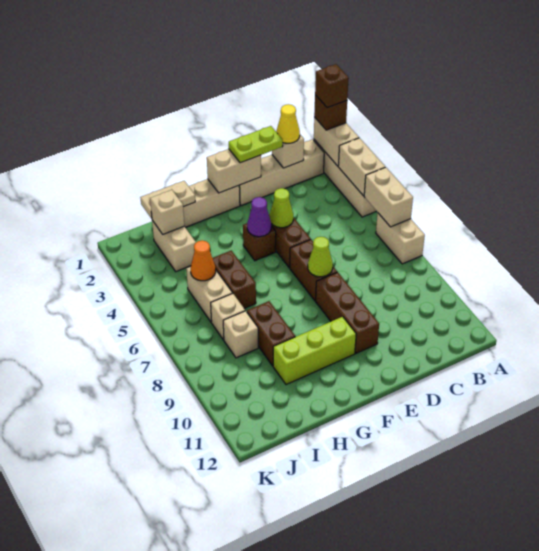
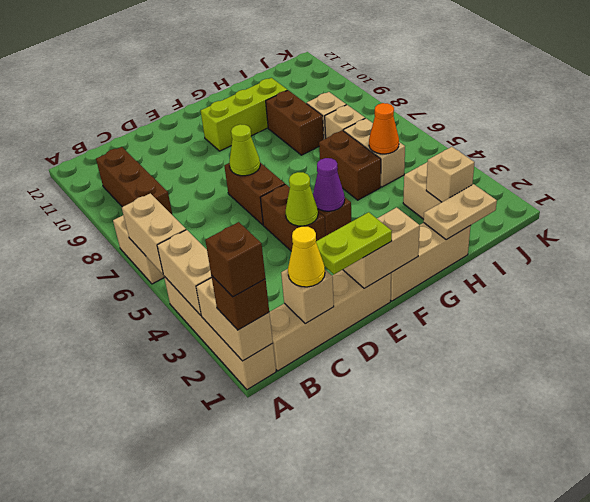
brown 1x3 brick [316,272,379,353] -> brown 1x3 brick moved to [96,147,172,214]

